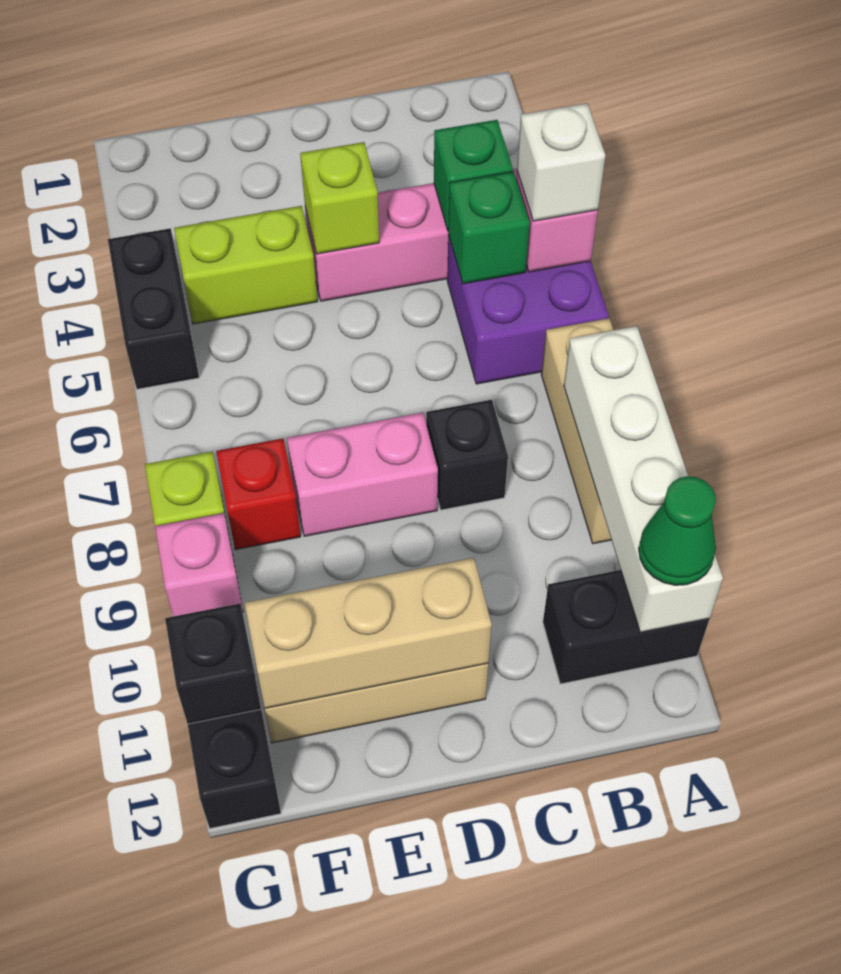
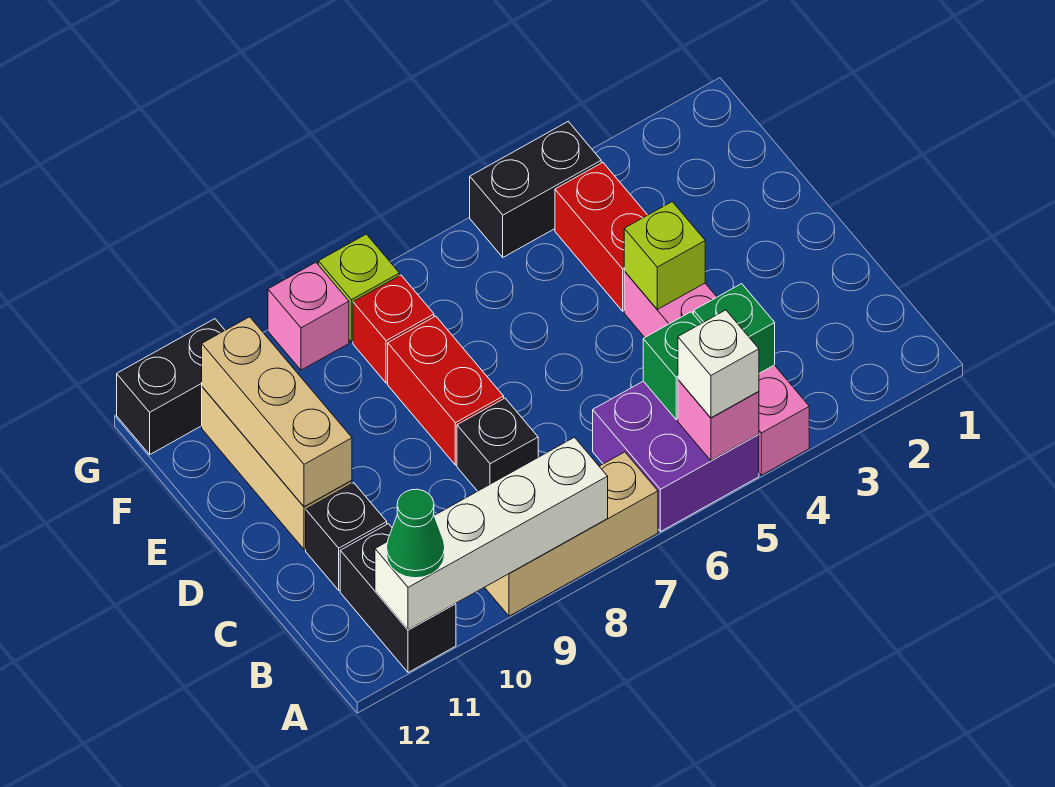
pink 1x2 brick [287,412,438,536] -> red 1x2 brick [388,316,504,465]
lime 1x2 brick [174,206,317,324] -> red 1x2 brick [555,163,647,311]
black 1x1 brick [165,604,261,724] -> black 1x1 brick moved to [306,483,387,590]

